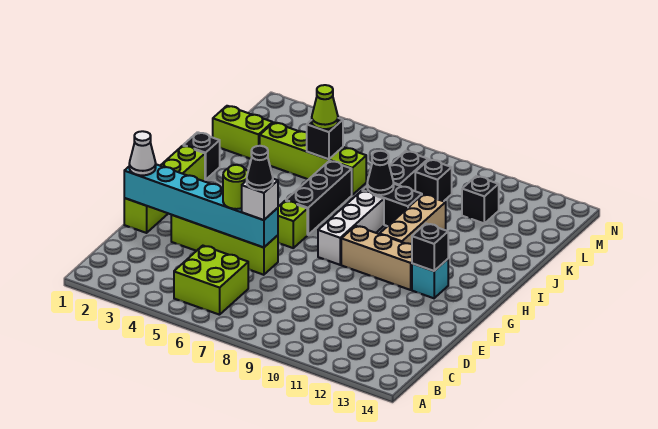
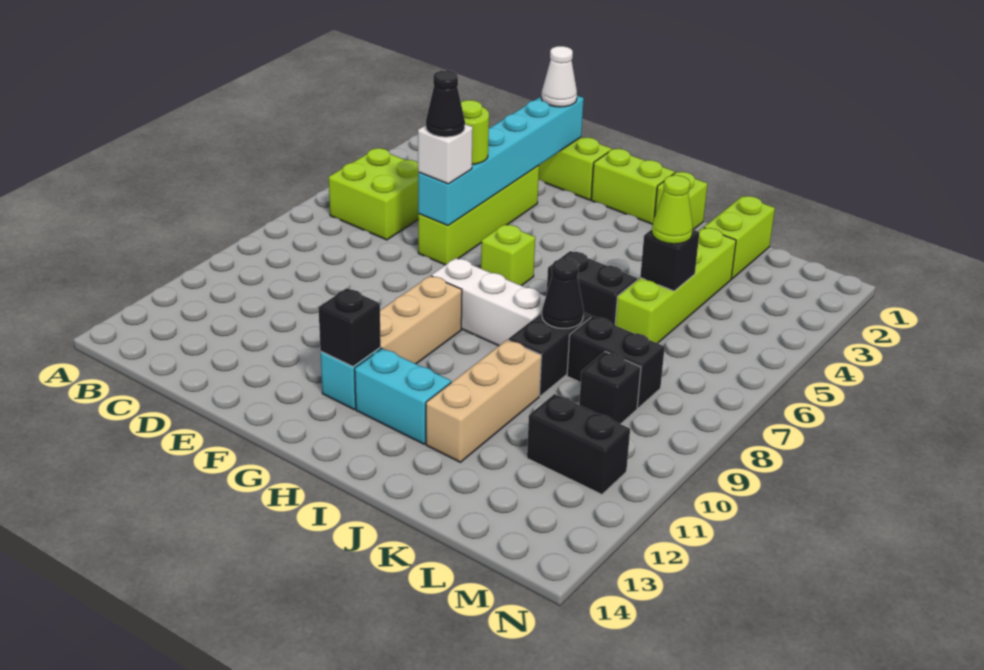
black 1x3 brick [286,161,352,235] -> black 1x2 brick [547,251,637,325]
tan 1x3 brick [380,194,446,244] -> tan 1x3 brick turned to [426,340,541,462]
none -> cyan 1x2 brick [355,348,451,444]
black 1x1 brick [183,132,220,180] -> lime 1x1 brick [655,172,707,230]
black 1x1 brick [462,176,499,223] -> black 1x2 brick [527,394,630,495]

